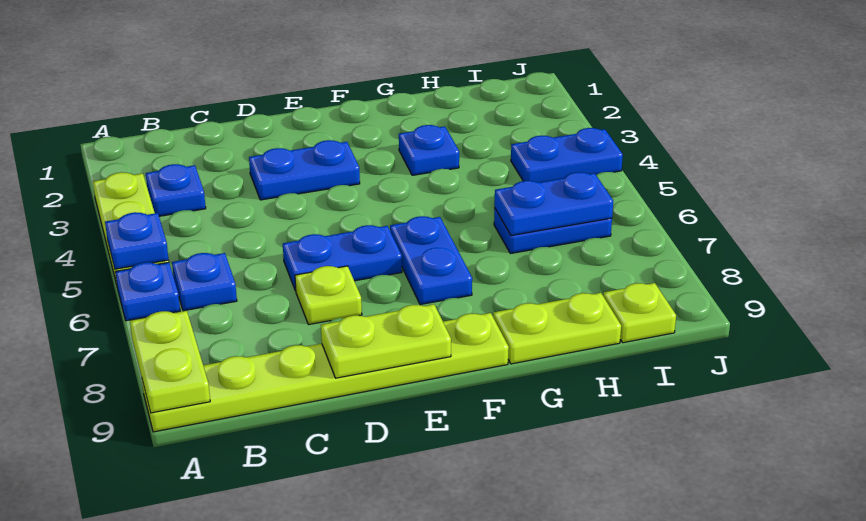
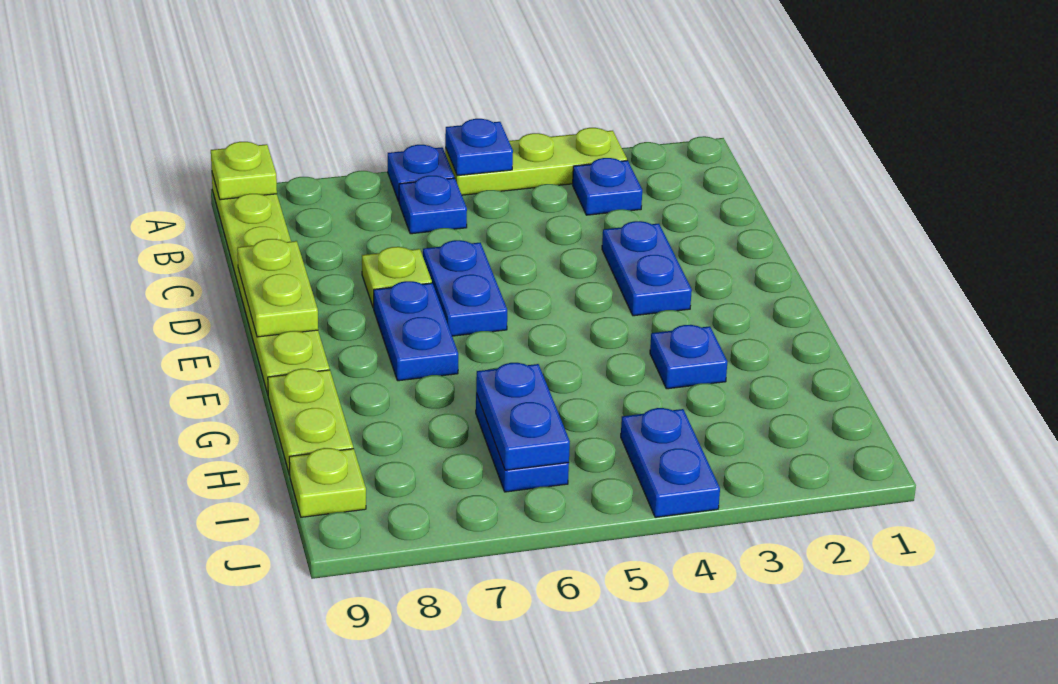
lime 1x2 plate [130,311,210,413] -> lime 1x1 plate [211,142,277,200]
blue 1x2 plate [390,216,472,305] -> blue 1x2 plate turned to [374,281,458,381]

